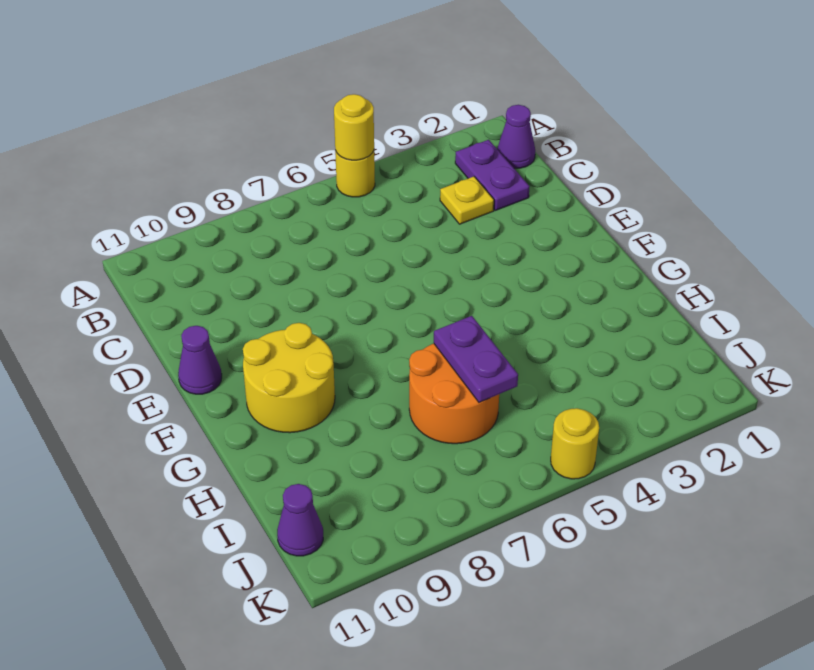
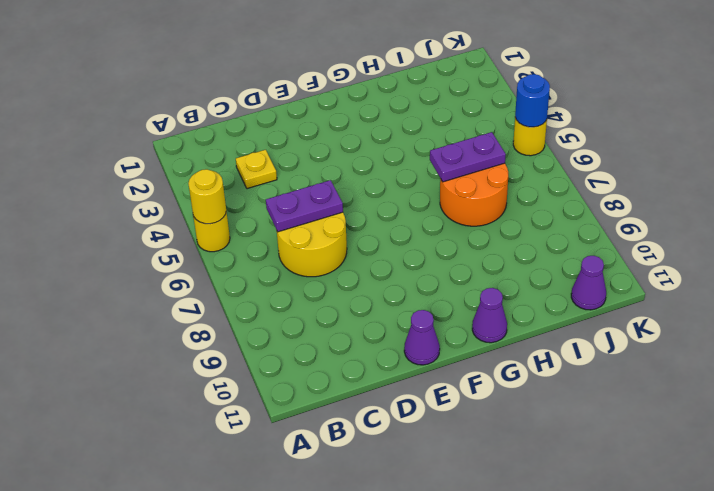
purple 1x1 cone [497,105,535,168] -> purple 1x1 cone moved to [472,288,507,343]
purple 1x2 plate [455,140,530,210] -> purple 1x2 plate moved to [266,180,343,232]
yellow 2x2 round brick [243,323,335,433] -> yellow 2x2 round brick moved to [277,212,347,277]
none -> blue 1x1 round brick [515,74,550,127]

